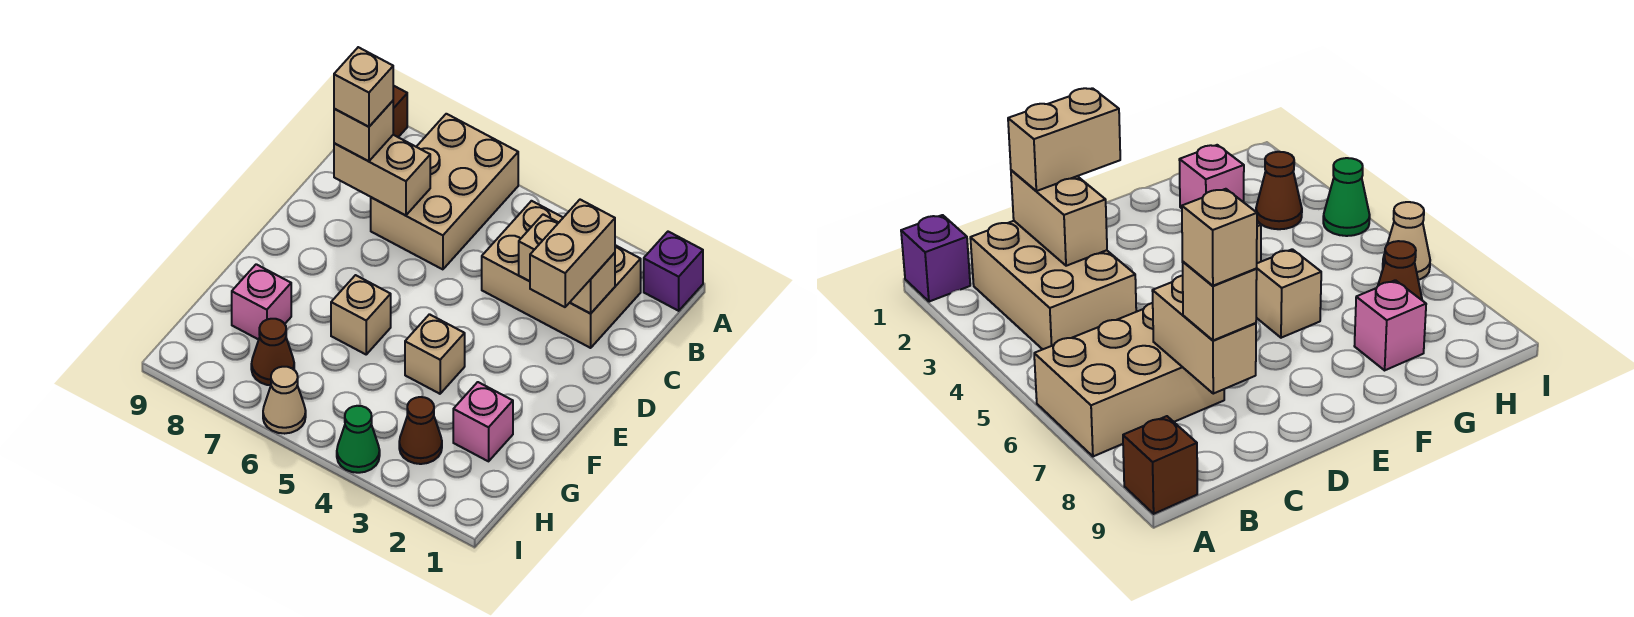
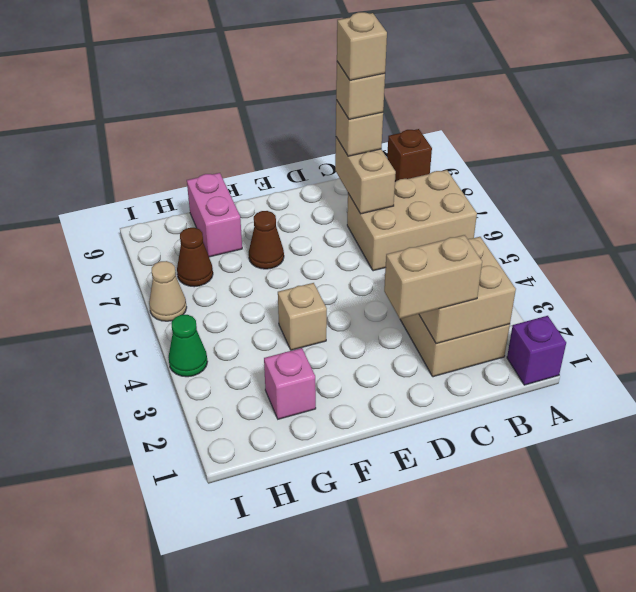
tan 1x2 brick [519,214,615,314] -> tan 2x2 brick [419,237,516,344]
tan 1x1 brick [331,275,391,354] -> tan 1x1 brick moved to [337,12,387,80]
pink 1x1 brick [232,264,291,340] -> pink 1x2 brick [187,173,242,257]
brown 1x1 cone [399,397,442,464] -> brown 1x1 cone moved to [249,211,284,269]

